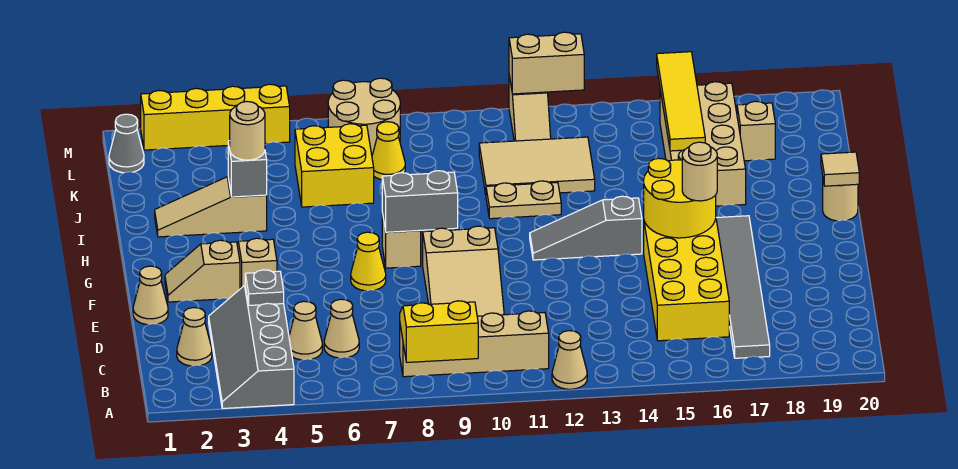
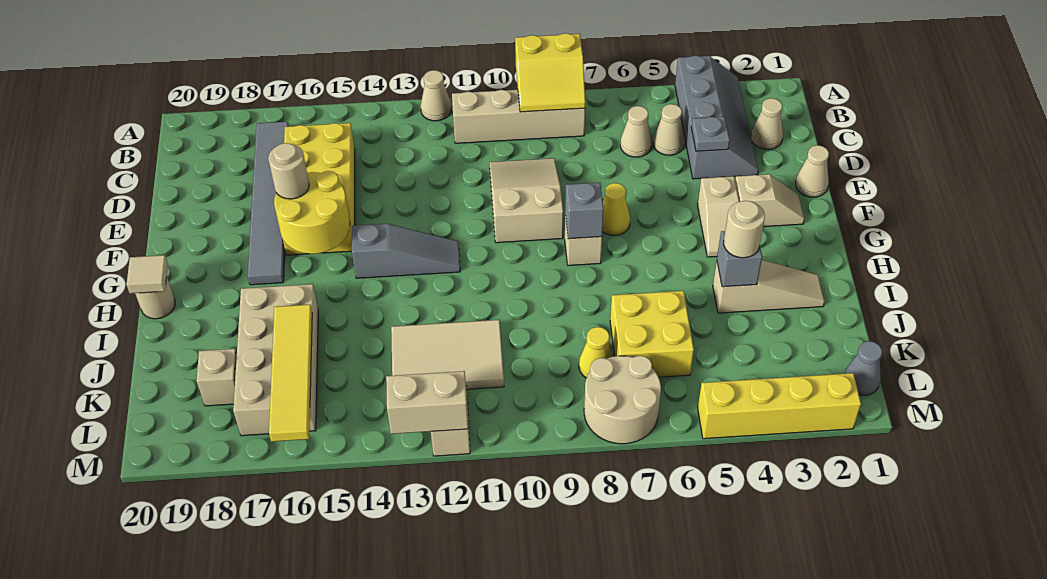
grey 1x2 brick [382,171,458,232] -> grey 1x1 brick [565,183,604,239]
tan 1x2 plate [486,181,561,219] -> none

